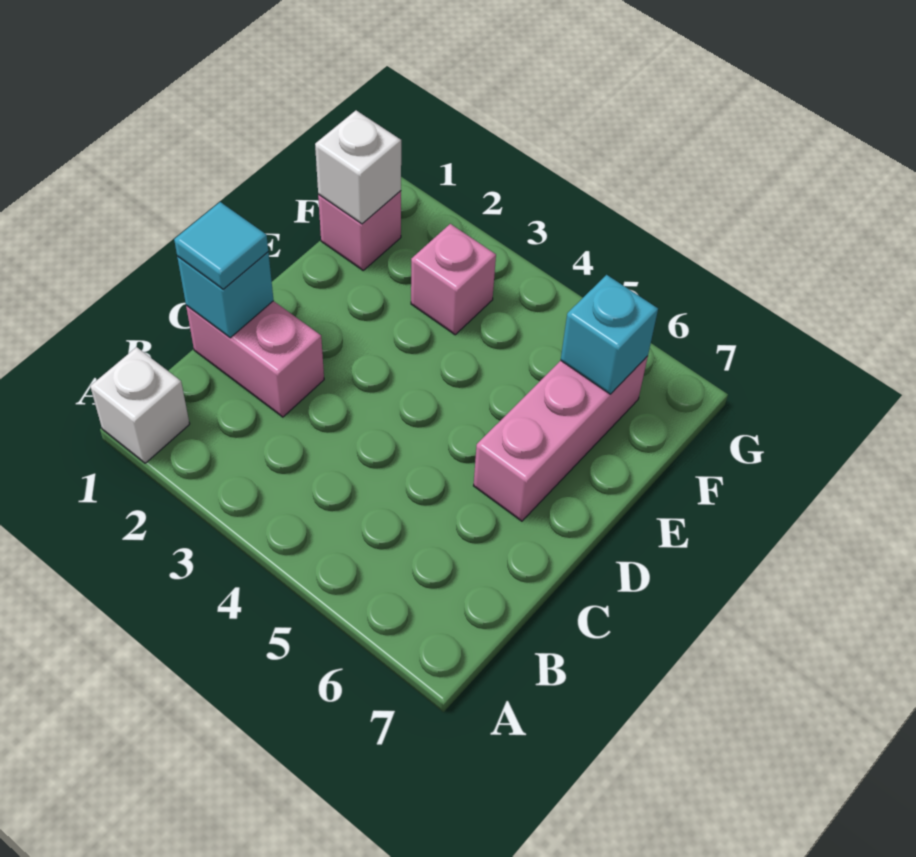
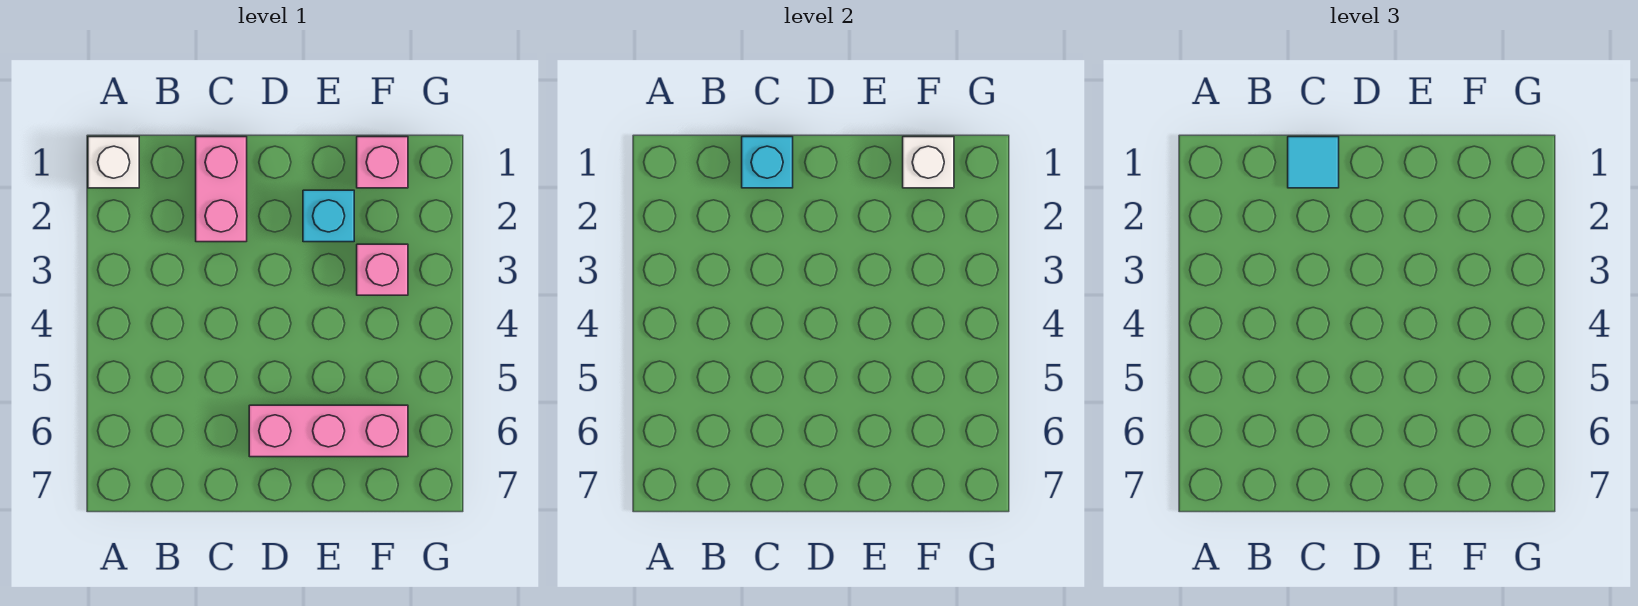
cyan 1x1 brick [561,275,658,394] -> cyan 1x1 brick moved to [303,190,354,242]

